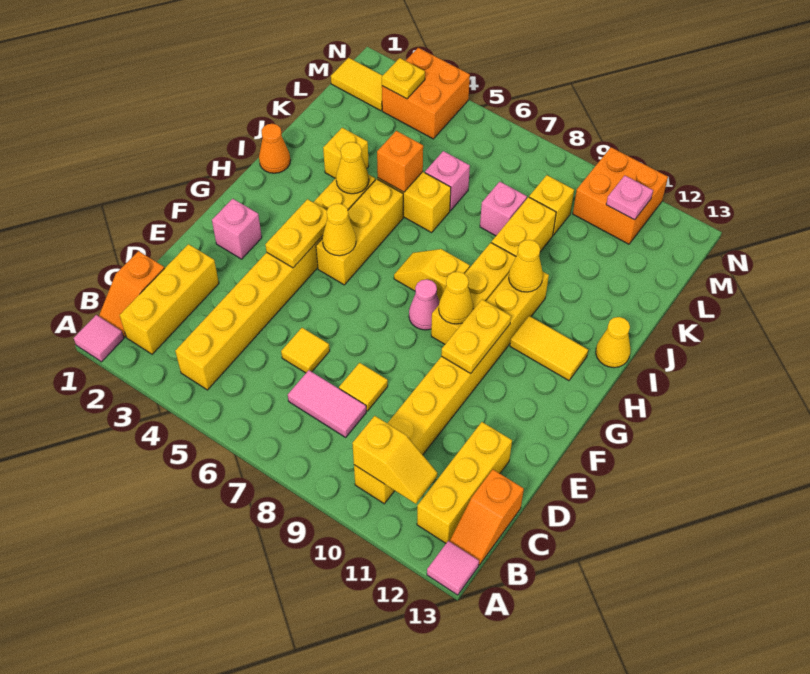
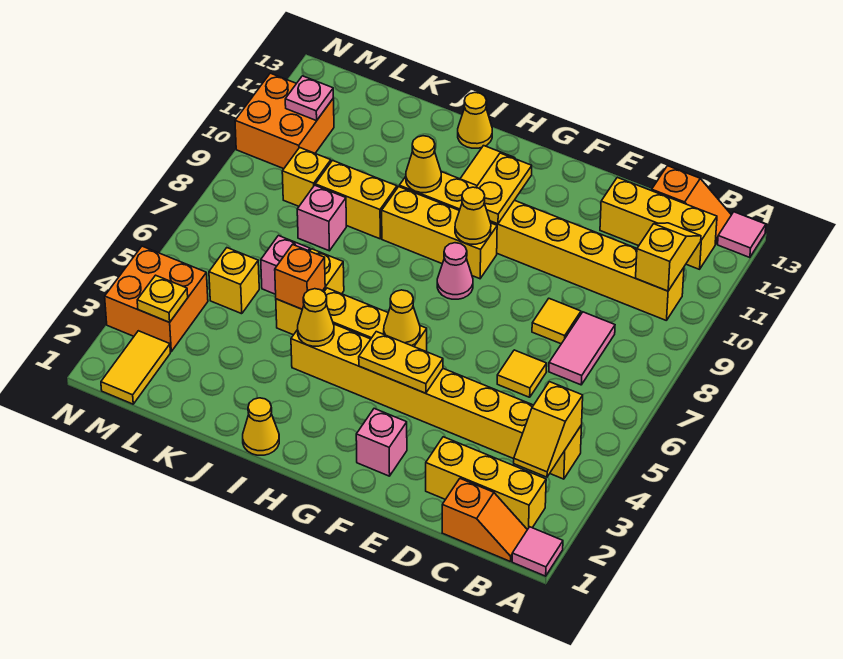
yellow 1x2 plate [441,299,511,374] -> yellow 1x2 plate turned to [476,153,532,224]
yellow 1x2 slope [394,249,470,301] -> yellow 1x2 slope moved to [514,382,583,477]
orange 1x1 cone [259,124,290,173] -> yellow 1x1 cone [243,398,279,455]
yellow 1x1 brick [323,128,369,178] -> yellow 1x1 brick moved to [209,248,259,314]

